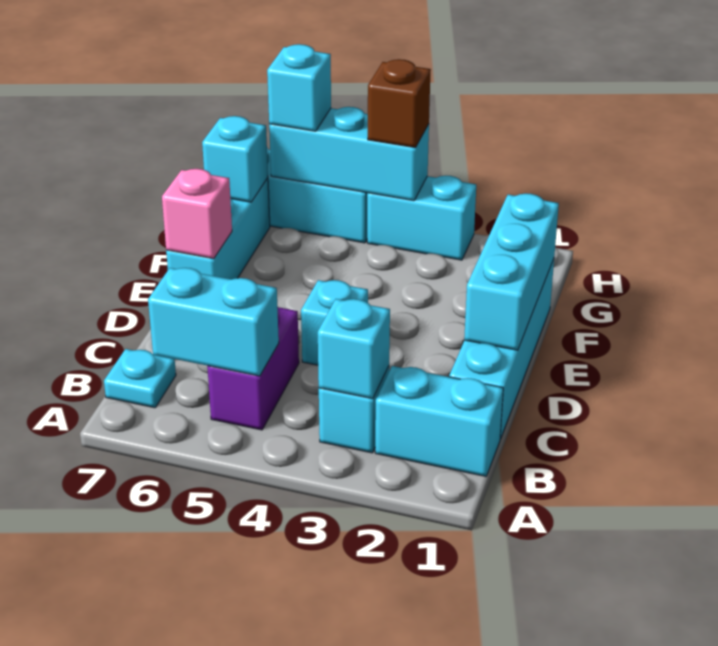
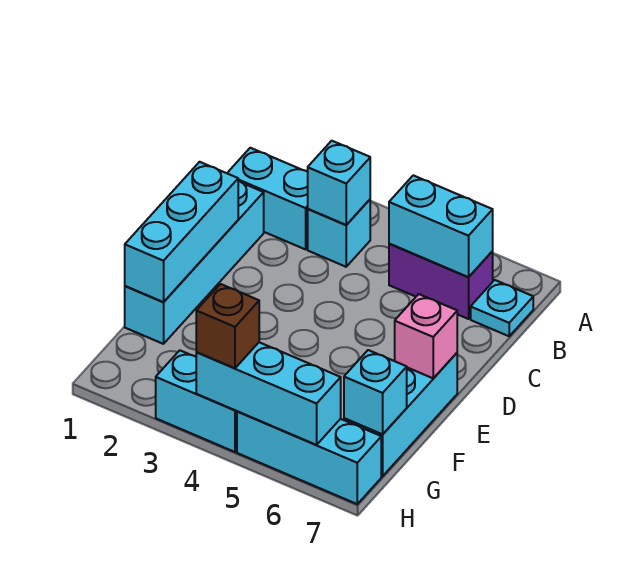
purple 1x2 brick [207,306,299,430] -> purple 1x2 brick turned to [389,244,493,319]
cyan 1x1 brick [301,280,368,365] -> none
cyan 1x1 brick [267,44,331,131] -> none

